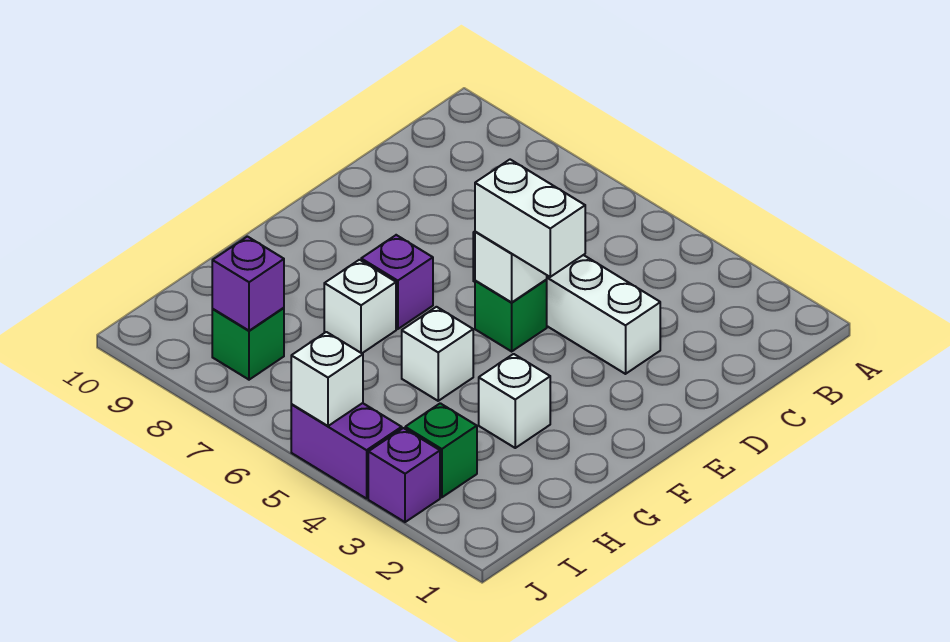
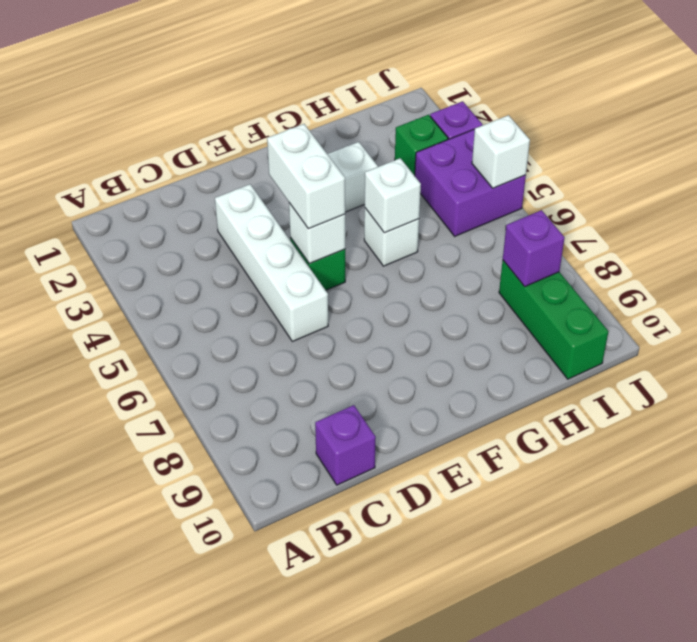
purple 1x1 brick [361,235,433,329] -> purple 1x1 brick moved to [315,405,376,485]
white 1x1 brick [324,260,396,353] -> white 1x1 brick moved to [365,158,421,233]
green 1x1 brick [212,308,284,380] -> green 1x3 brick [499,260,608,379]
purple 1x2 brick [291,403,402,499] -> purple 2x2 brick [415,129,526,236]

